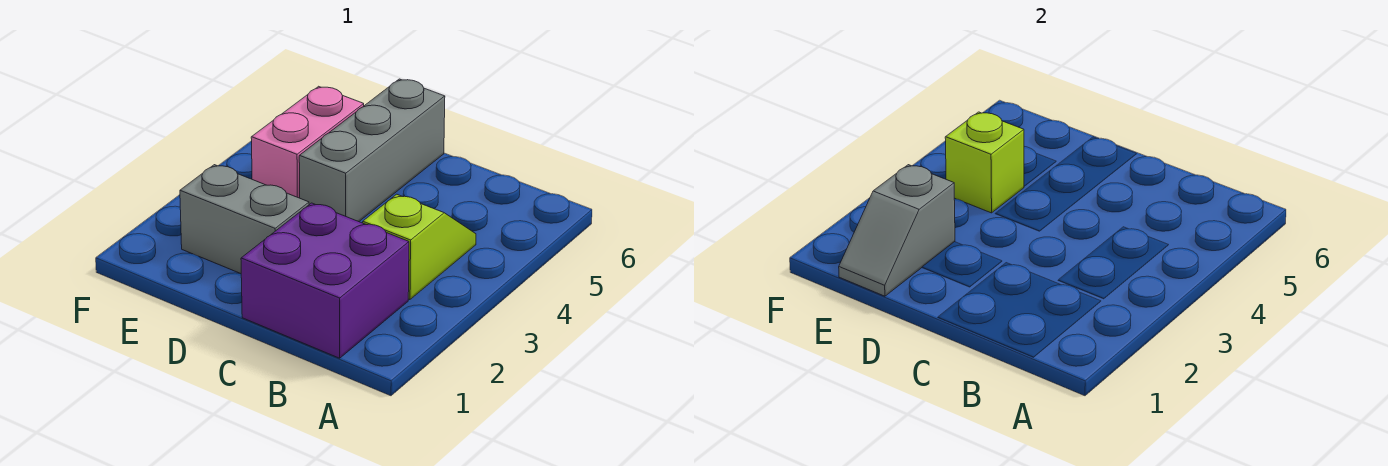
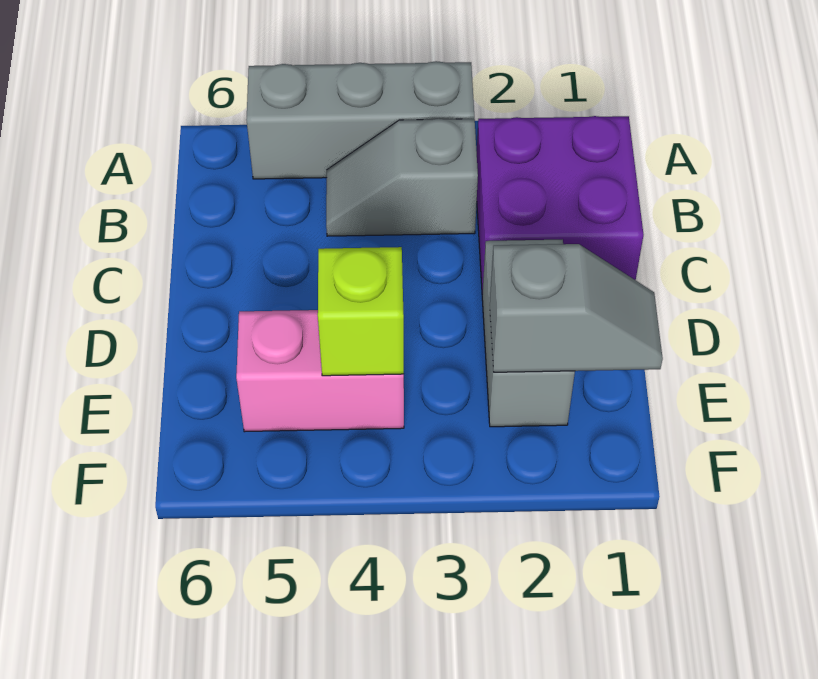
lime 1x2 slope [363,194,476,300] -> grey 1x2 slope [326,119,478,236]
grey 1x3 brick [299,79,445,222] -> grey 1x3 brick moved to [246,61,474,179]

